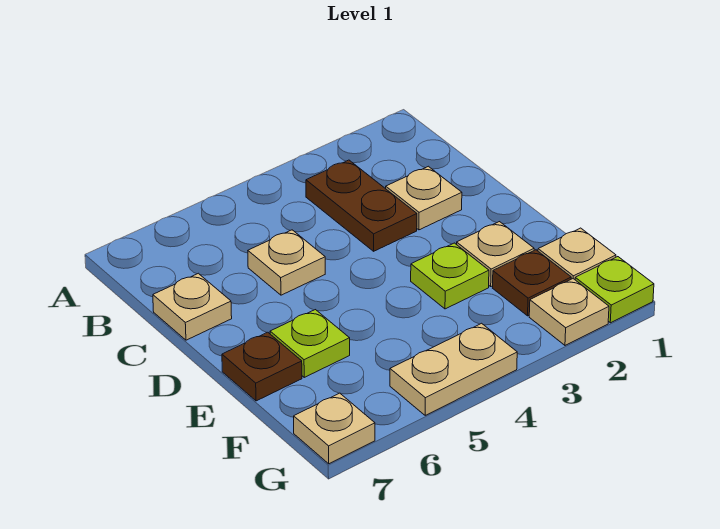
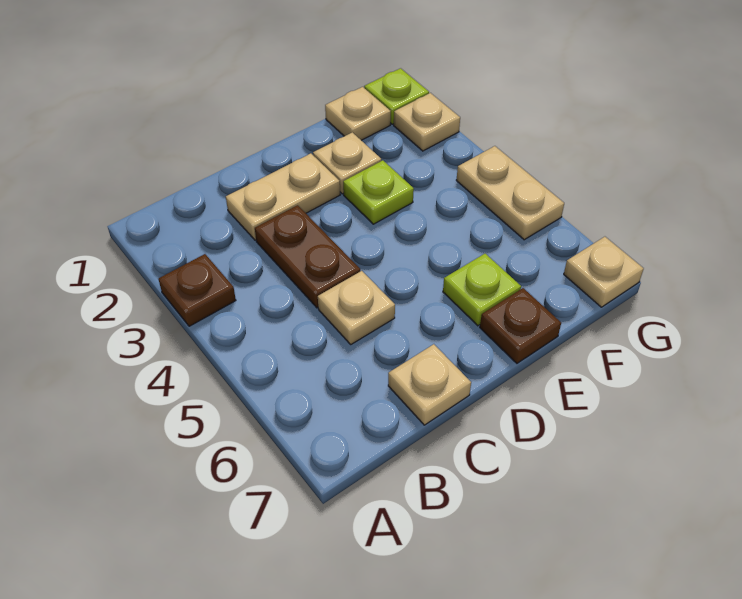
brown 1x2 plate [306,160,417,251] -> brown 1x2 plate turned to [255,205,360,308]
tan 1x1 plate [386,166,462,230] -> tan 1x2 plate [226,153,340,240]
brown 1x1 plate [493,250,571,316] -> brown 1x1 plate moved to [158,254,236,326]

